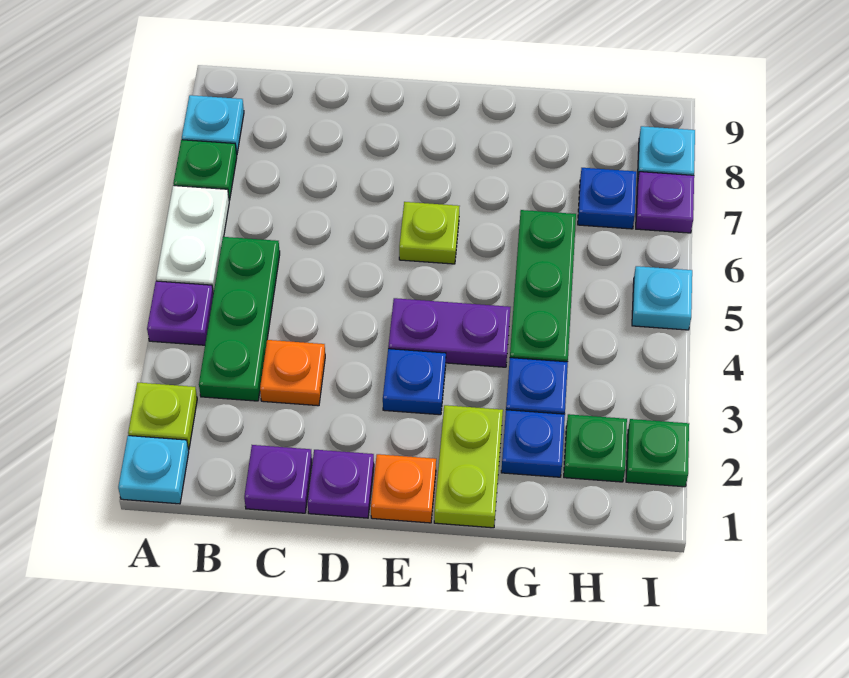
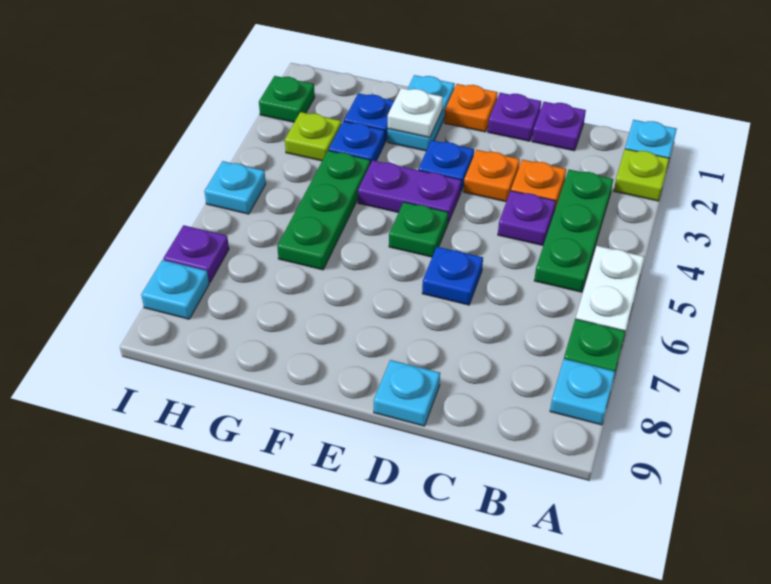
purple 1x1 plate [147,281,213,345] -> purple 1x1 plate moved to [498,191,556,245]
none -> orange 1x1 plate [464,150,520,202]
none -> cyan 1x1 plate [374,360,440,426]
lime 1x1 plate [399,202,459,264] -> lime 1x1 plate moved to [285,112,341,161]
lime 1x2 plate [434,405,503,528] -> cyan 1x2 plate [388,75,455,151]
none -> white 1x1 plate [388,88,443,138]
green 1x1 plate [564,414,627,482] -> green 1x1 plate moved to [389,202,448,257]
blue 1x1 plate [578,168,636,229] -> blue 1x1 plate moved to [422,247,483,305]

